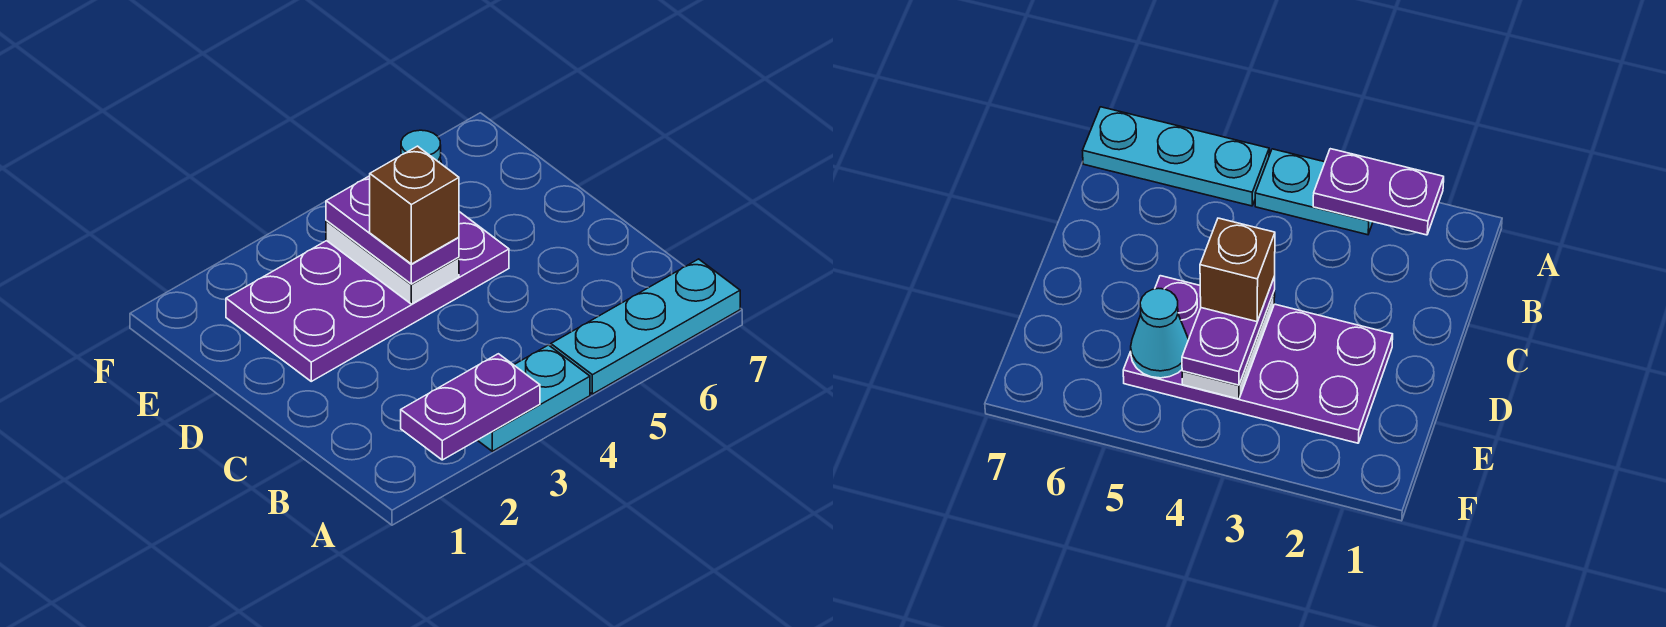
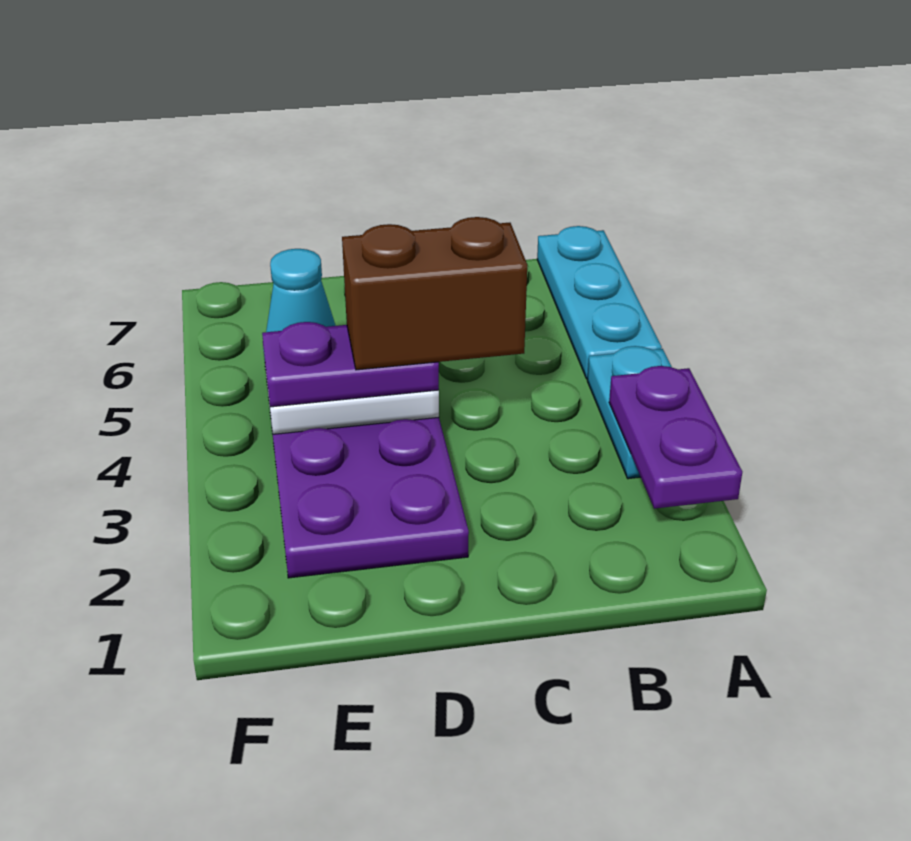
brown 1x1 brick [370,146,459,264] -> brown 1x2 brick [342,217,527,370]

